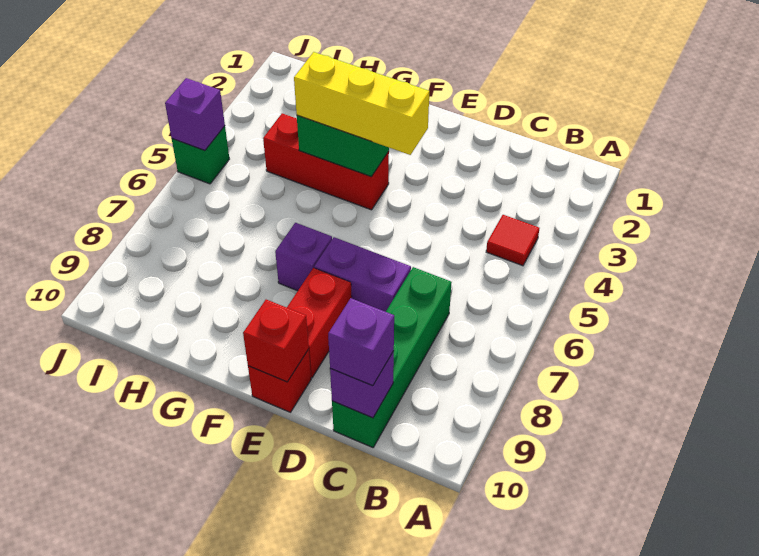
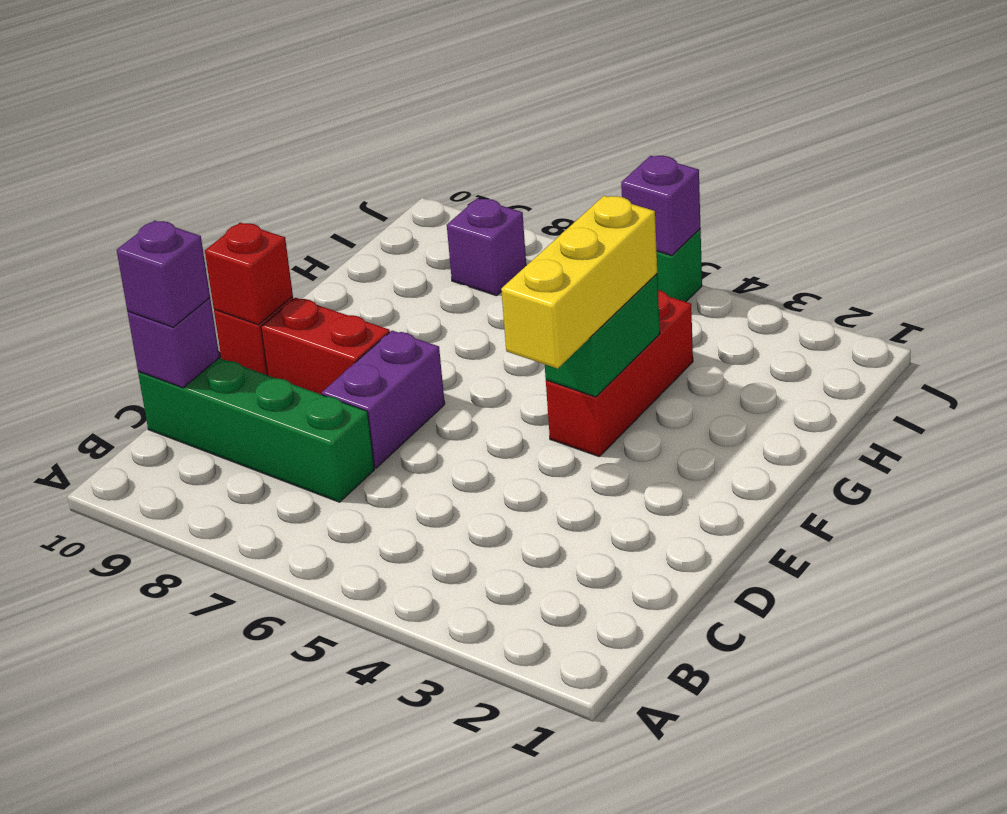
red 1x1 tile [486,215,539,266] -> none
purple 1x1 brick [275,223,332,291] -> purple 1x1 brick moved to [447,198,526,296]

